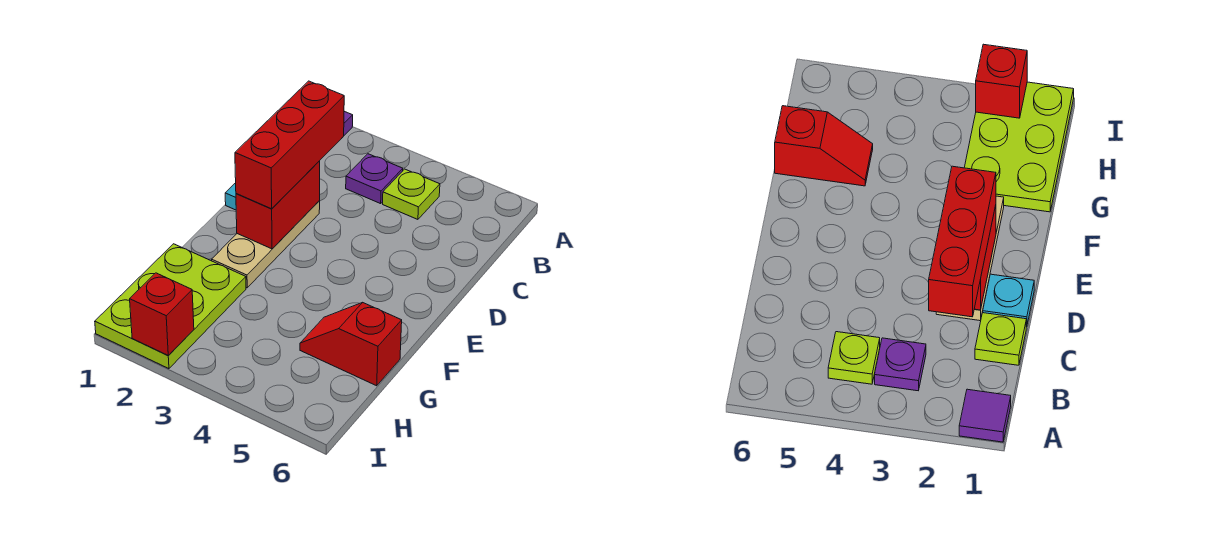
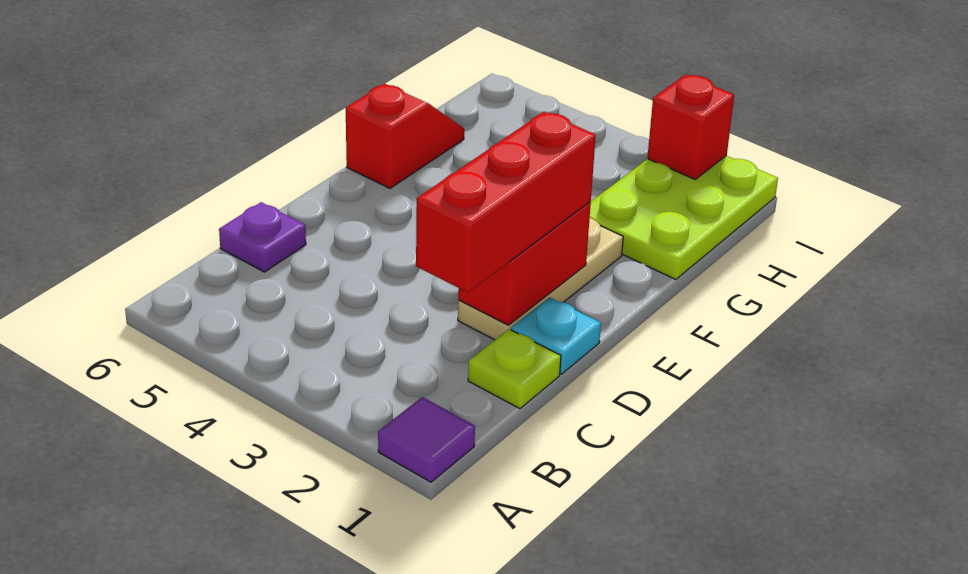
purple 1x1 plate [346,154,403,204] -> purple 1x1 plate moved to [219,202,306,272]
lime 1x1 plate [383,169,440,219] -> none
red 1x2 slope [300,303,402,386] -> red 1x2 slope turned to [346,84,464,188]

